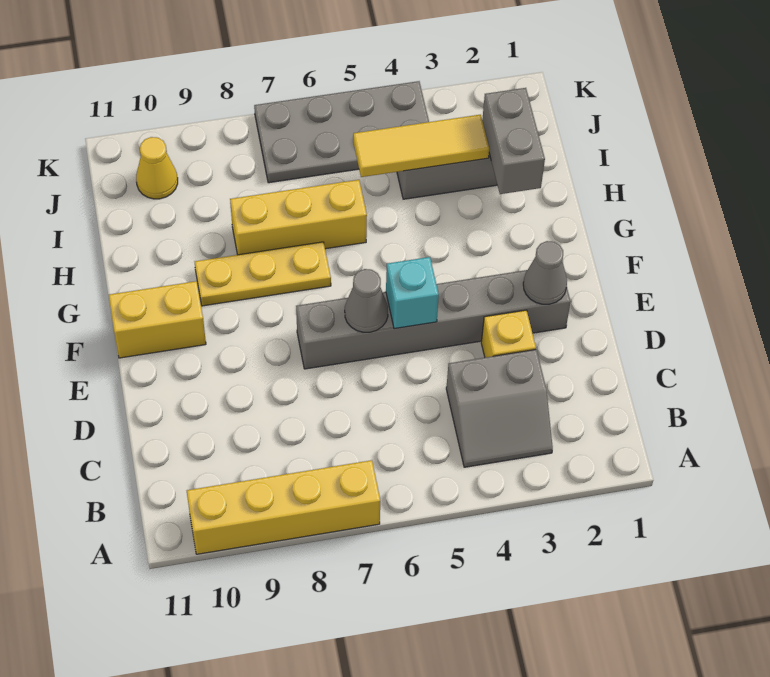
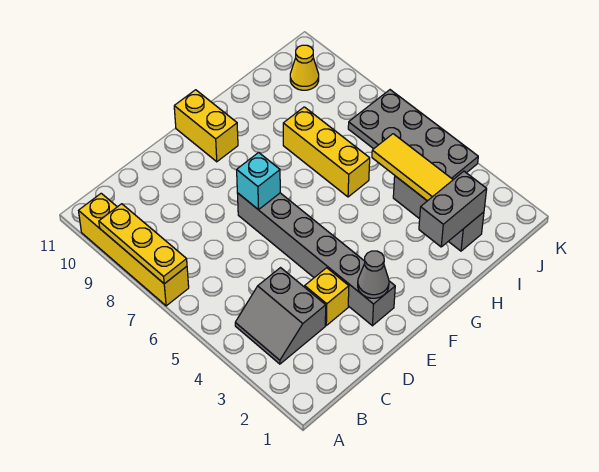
cyan 1x1 brick [386,257,439,329] -> cyan 1x1 brick moved to [237,153,280,210]
grey 1x1 cone [345,269,388,332] -> none
yellow 1x3 plate [195,242,331,306] -> yellow 1x3 plate moved to [99,204,187,284]

